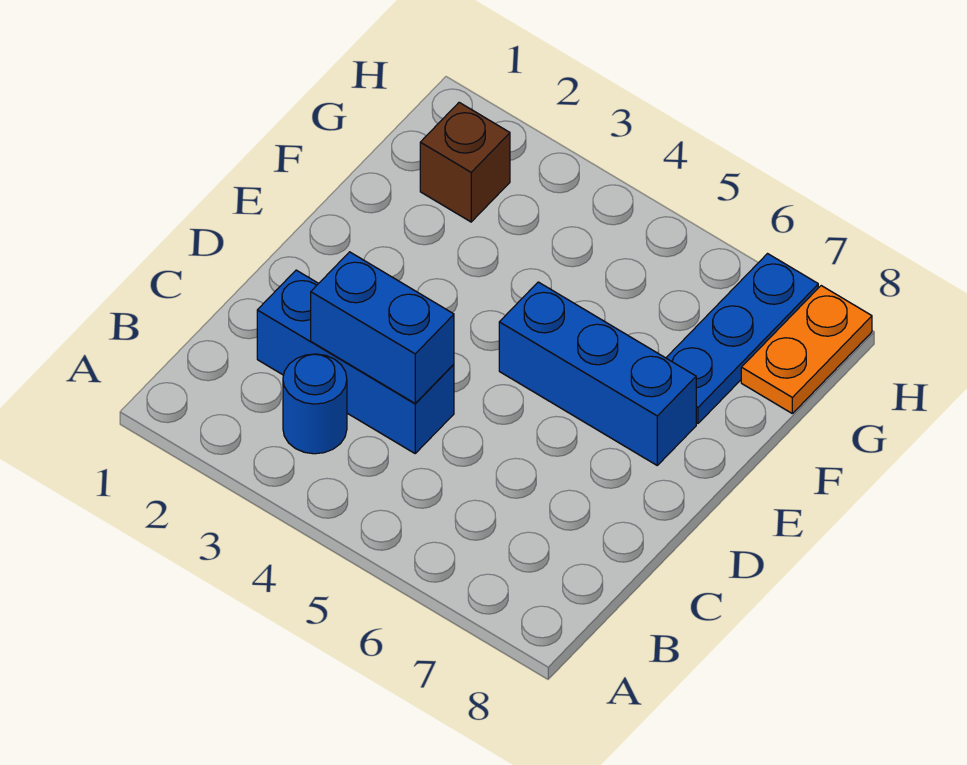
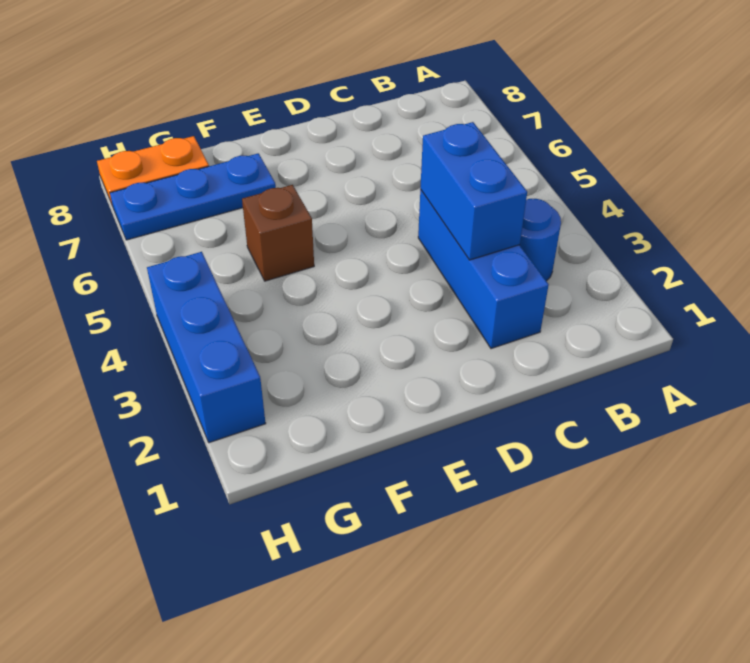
blue 1x3 brick [499,282,696,465] -> blue 1x3 brick moved to [147,252,266,443]
brown 1x1 brick [420,102,510,222] -> brown 1x1 brick moved to [242,185,314,281]

